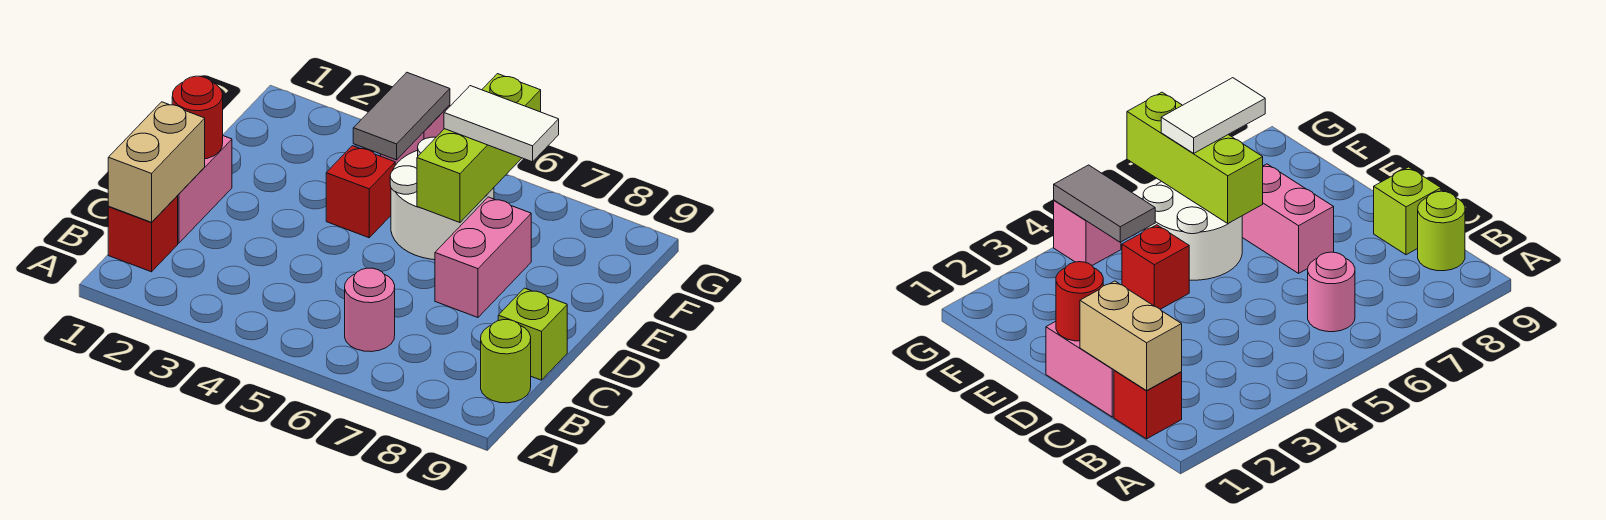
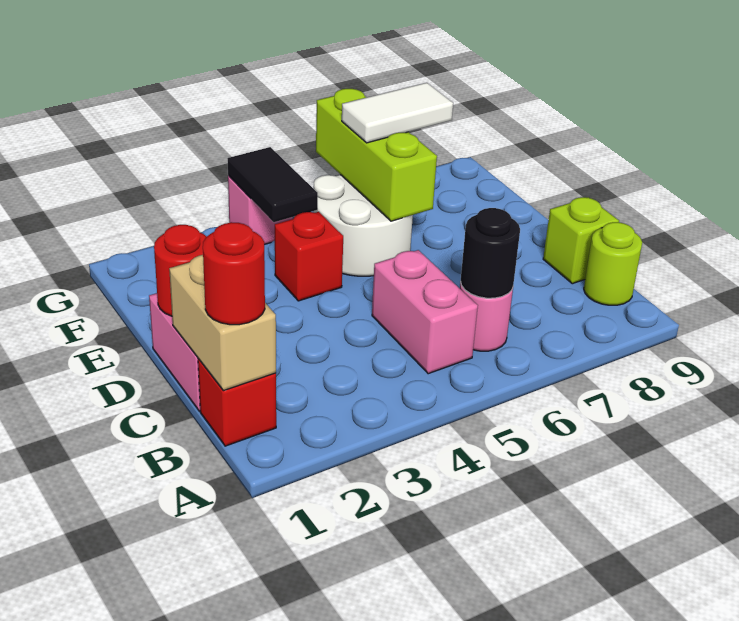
none -> red 1x1 round brick [203,222,265,325]
none -> black 1x1 round brick [460,208,520,298]
pink 1x2 brick [435,197,531,317] -> pink 1x2 brick moved to [372,250,478,374]
grey 1x2 tile [353,72,450,160] -> black 1x2 tile [228,147,318,222]

